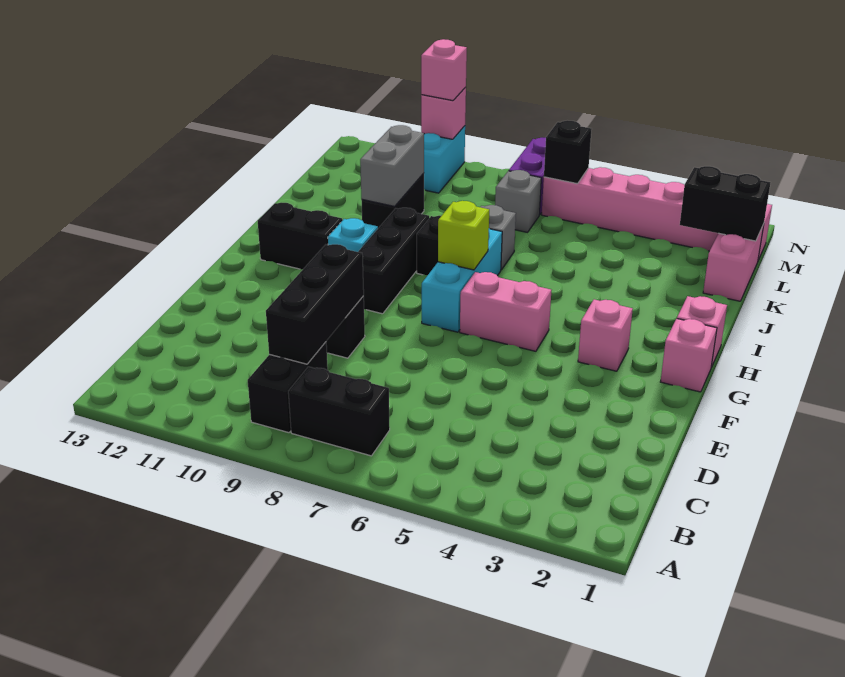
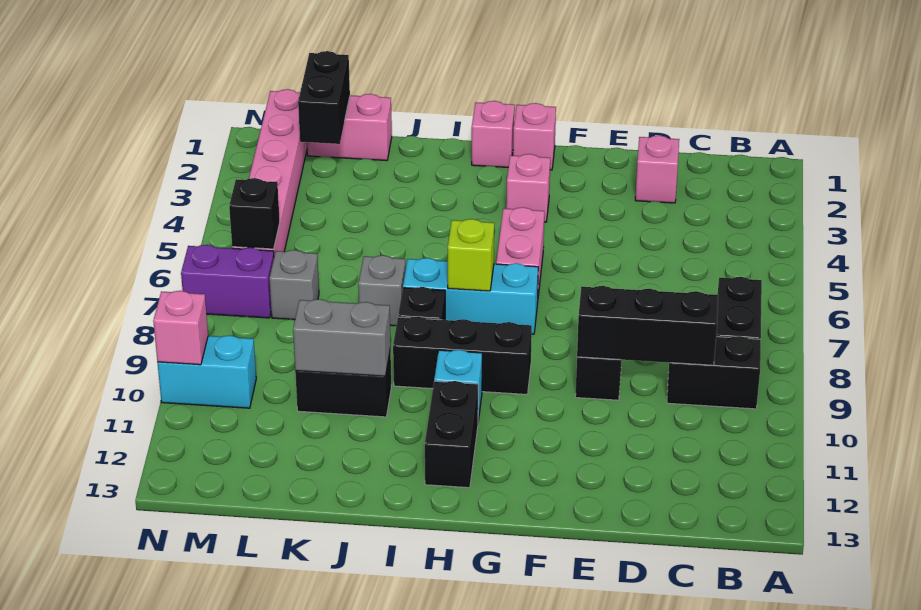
pink 1x1 brick [421,39,467,101] -> pink 1x1 brick moved to [635,135,679,203]

